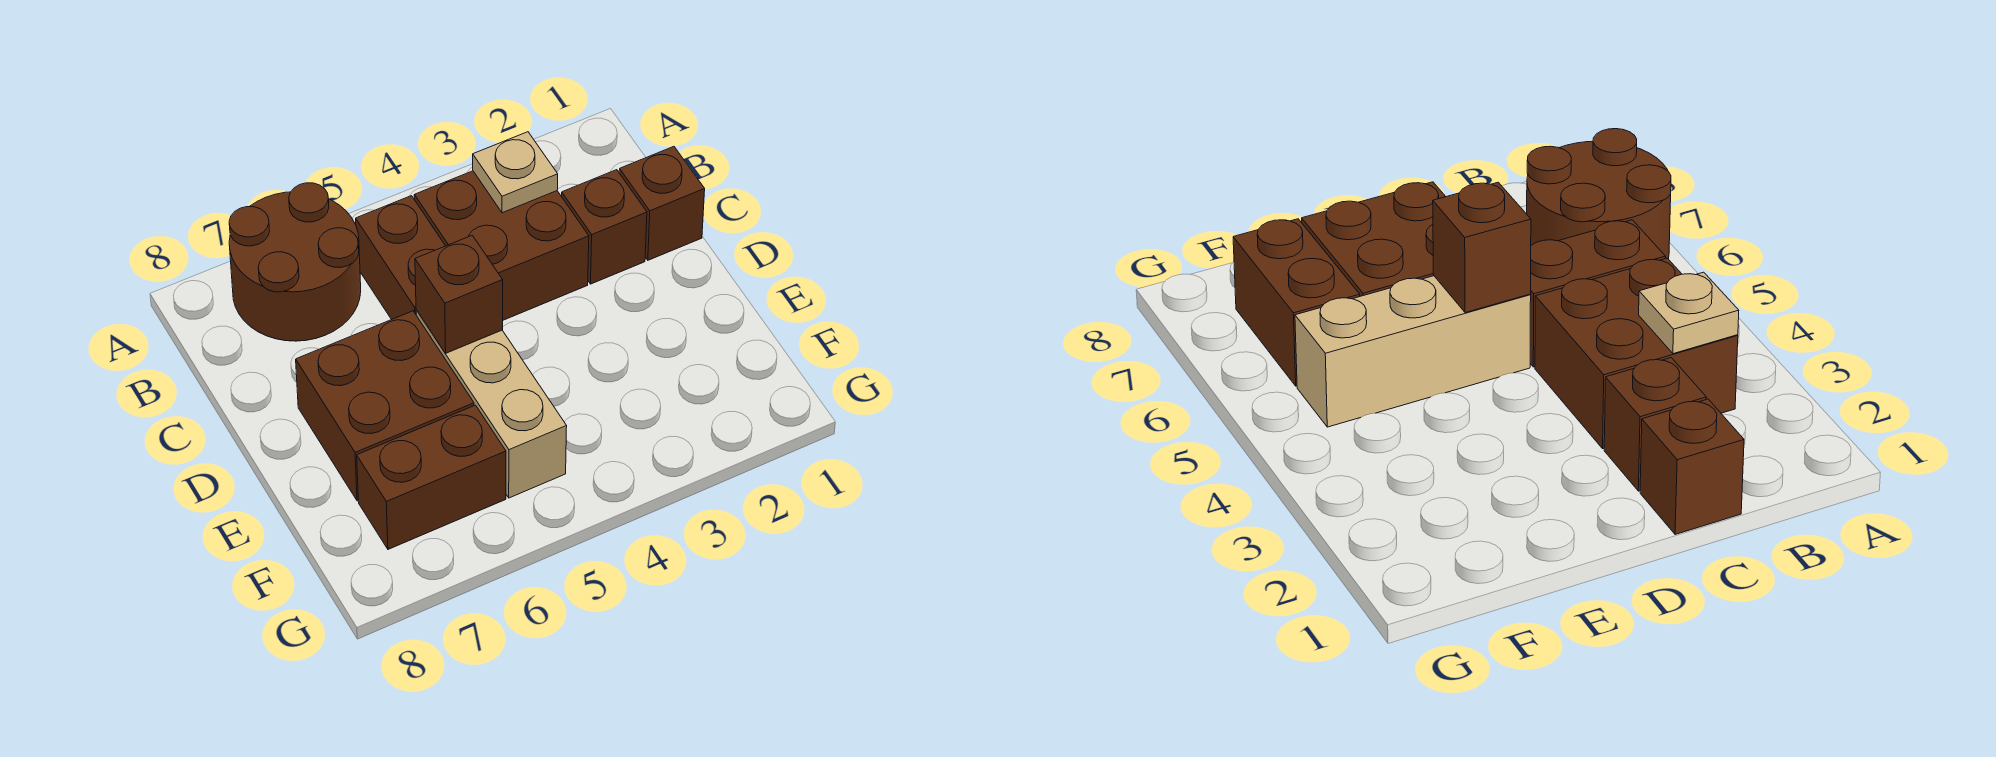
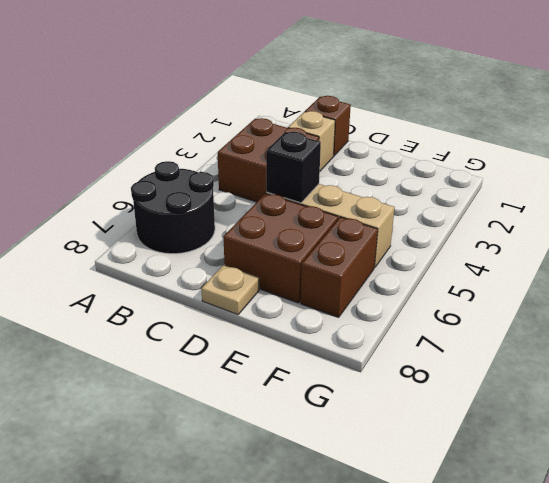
brown 2x2 round brick [229,183,361,341] -> black 2x2 round brick [131,161,215,254]
tan 1x1 plate [473,132,558,213] -> tan 1x1 plate moved to [201,265,259,315]
brown 1x2 brick [356,196,445,320] -> none
brown 1x1 brick [562,170,647,284] -> tan 1x1 brick [288,111,335,171]
brown 1x1 brick [415,235,503,353] -> black 1x1 brick [266,132,321,203]

